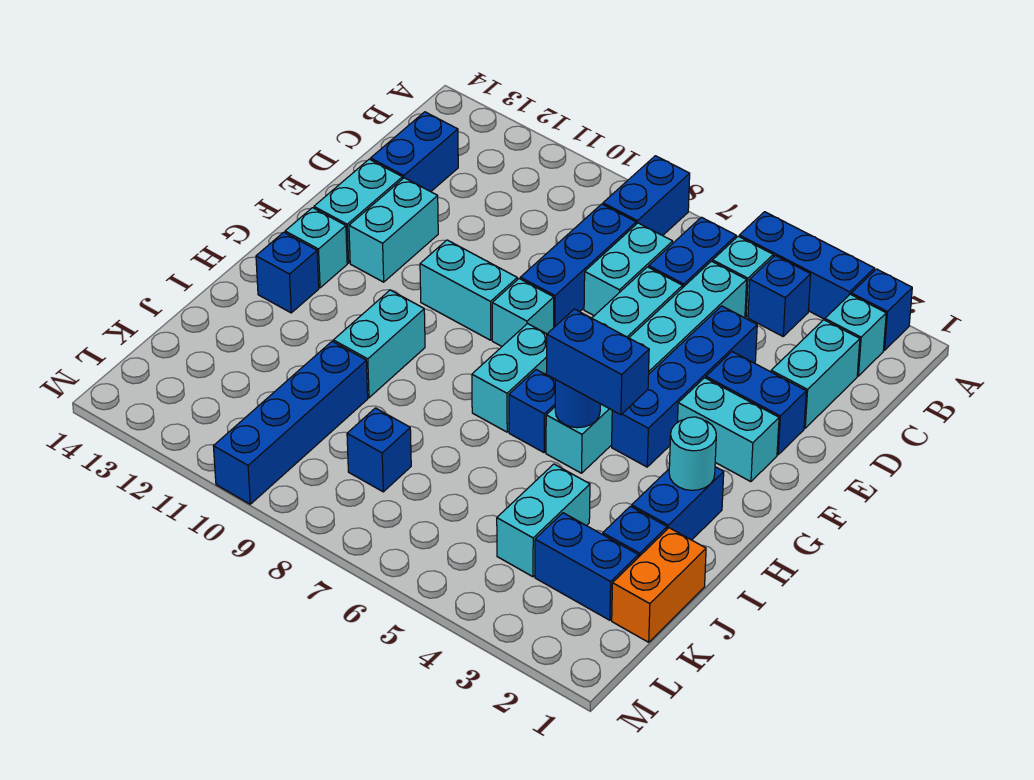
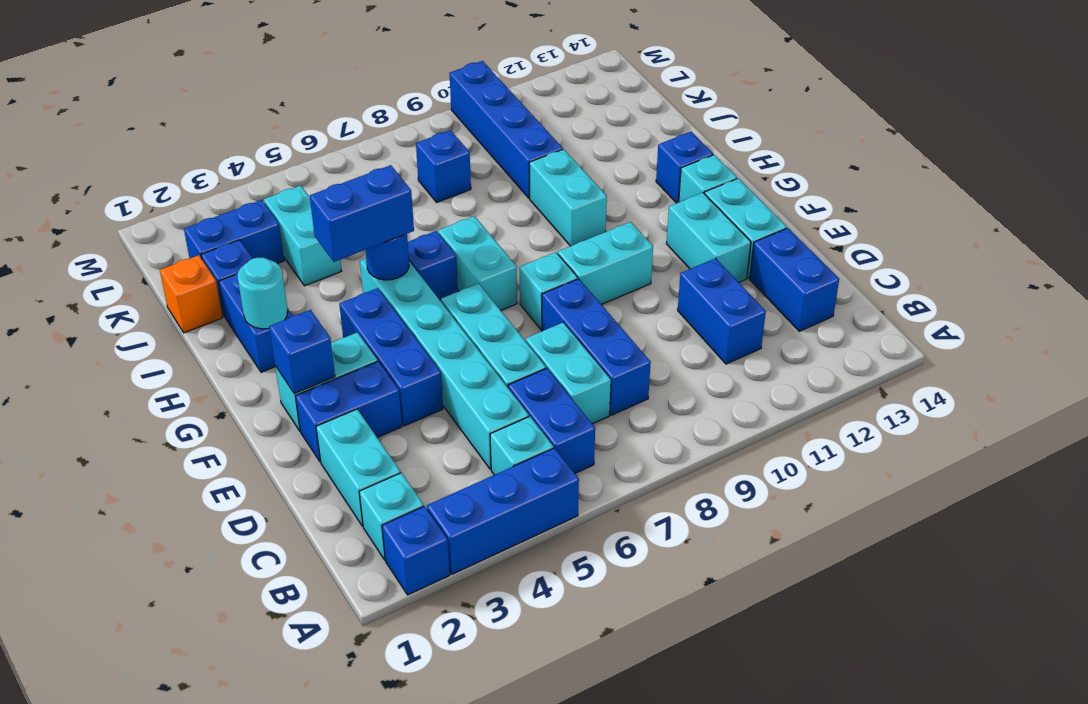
blue 1x2 brick [603,156,690,236] -> blue 1x2 brick moved to [678,258,766,364]
blue 1x1 brick [748,256,811,336] -> blue 1x1 brick moved to [269,310,335,394]
blue 1x4 brick [612,306,757,467] -> blue 1x3 brick [339,288,443,426]
orange 1x2 brick [612,528,706,642] -> orange 1x1 brick [160,255,223,333]

